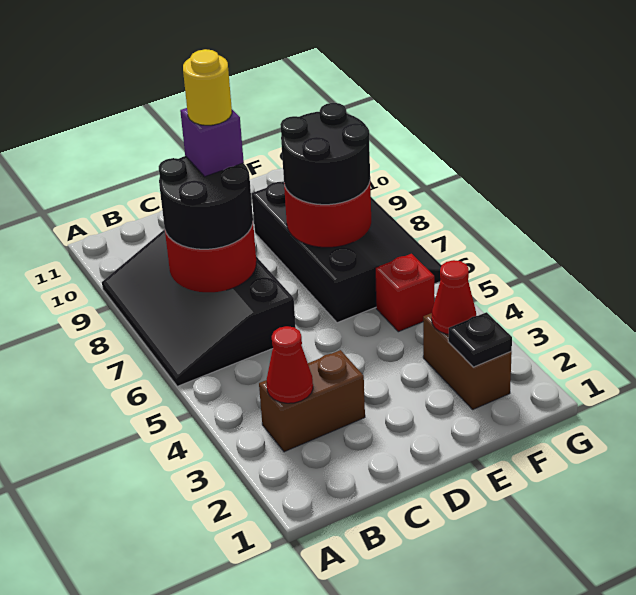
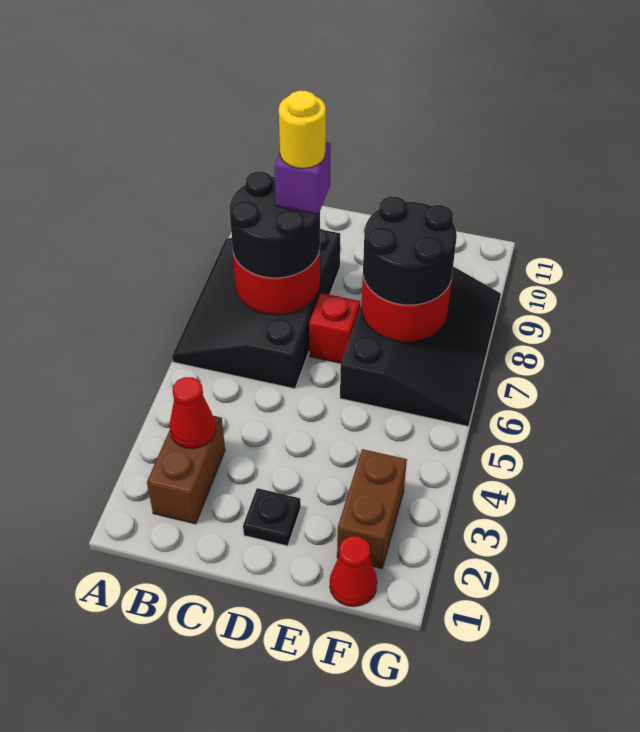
brown 1x2 brick [259,350,365,452] -> brown 1x2 brick turned to [147,416,225,524]
black 1x1 plate [448,312,512,367] -> black 1x1 plate moved to [243,488,301,546]
red 1x1 cone [432,260,476,334] -> red 1x1 cone moved to [330,536,377,607]
red 1x1 brick [375,254,434,332] -> red 1x1 brick moved to [309,293,360,363]

